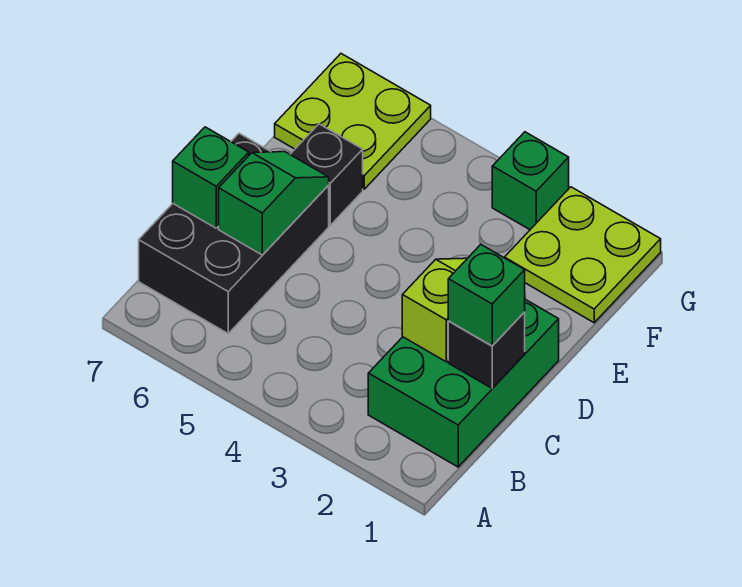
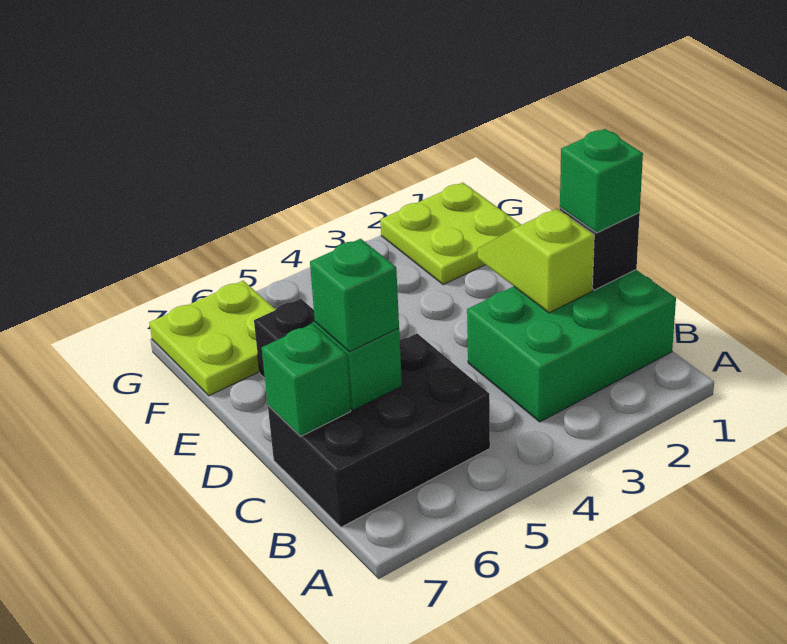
green 2x3 brick [368,299,559,467] -> green 2x3 brick turned to [467,270,676,422]
black 2x3 brick [139,133,329,333] -> black 2x3 brick turned to [268,334,490,527]
green 1x1 brick [492,132,569,230] -> green 1x1 brick moved to [310,239,399,352]

